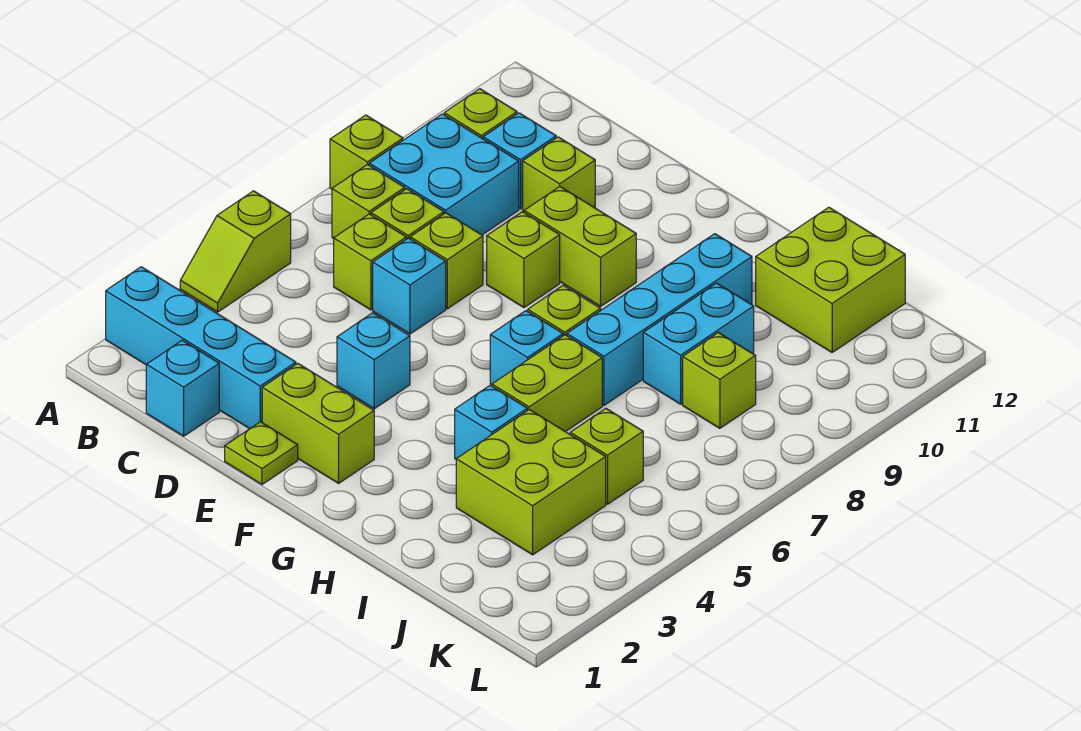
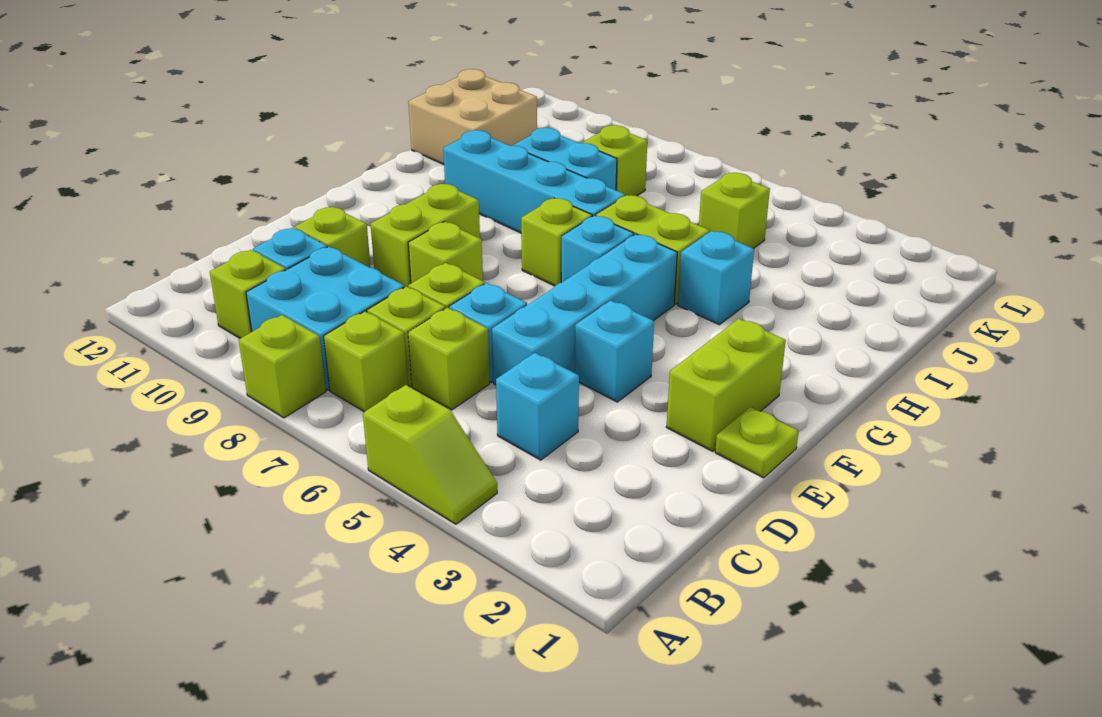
cyan 1x4 brick [106,267,296,429] -> cyan 1x4 brick moved to [492,234,677,385]
cyan 1x1 brick [146,340,219,436] -> cyan 1x1 brick moved to [496,353,579,460]
lime 2x2 brick [456,409,606,555] -> none
lime 2x2 brick [756,207,905,352] -> tan 2x2 brick [408,69,537,164]

